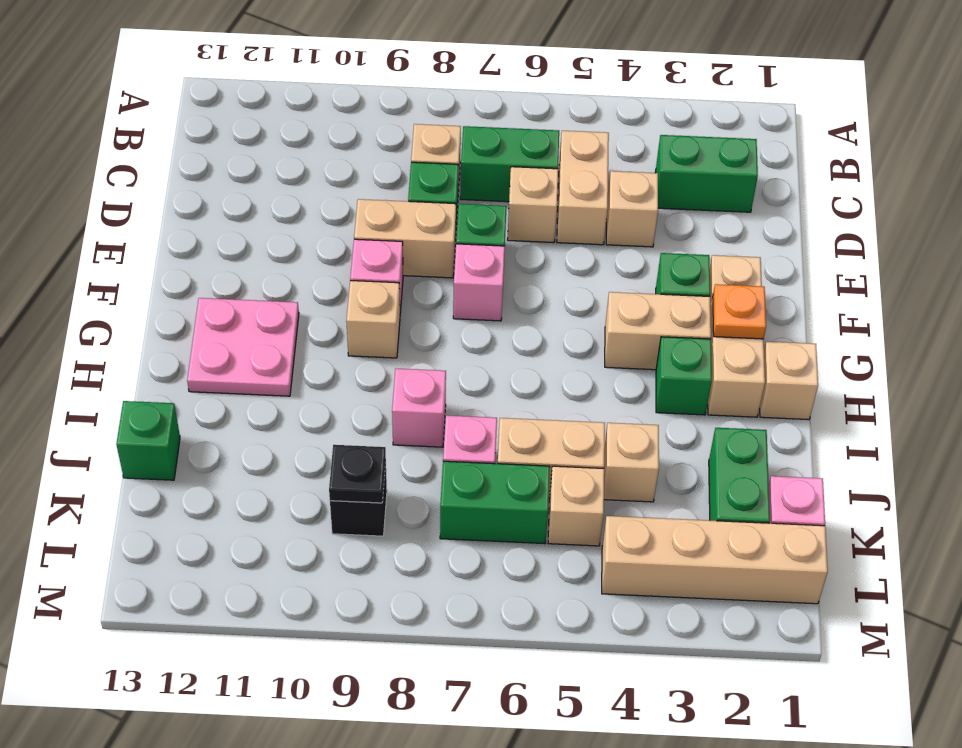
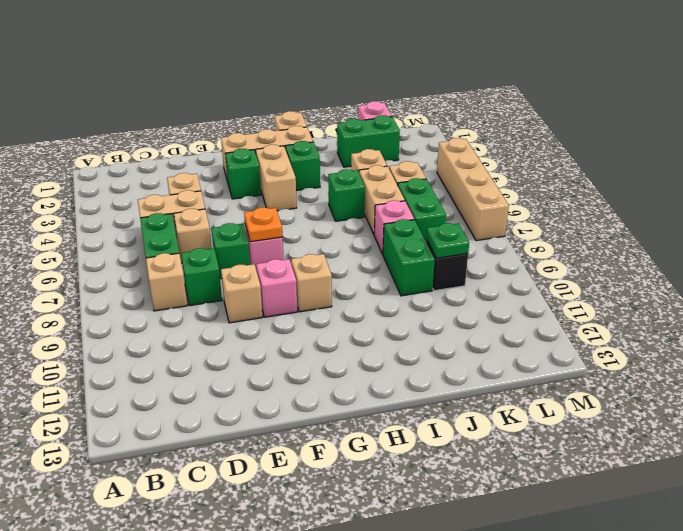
green 1x2 brick [655,135,758,212] -> green 1x2 brick moved to [383,219,435,296]
tan 1x2 brick [354,199,456,278] -> tan 1x1 brick [221,264,263,323]
orange 1x1 plate [713,284,766,339] -> orange 1x1 plate moved to [244,207,283,242]
pink 2x2 plate [187,298,299,396] -> none
pink 1x1 brick [392,369,446,447] -> none
green 1x1 brick [116,401,180,480] -> green 1x1 brick moved to [328,169,365,221]
black 1x1 plate [329,445,386,503] -> green 1x1 plate [426,223,469,258]
tan 1x4 brick [602,516,828,604] -> tan 1x4 brick moved to [437,138,509,241]

